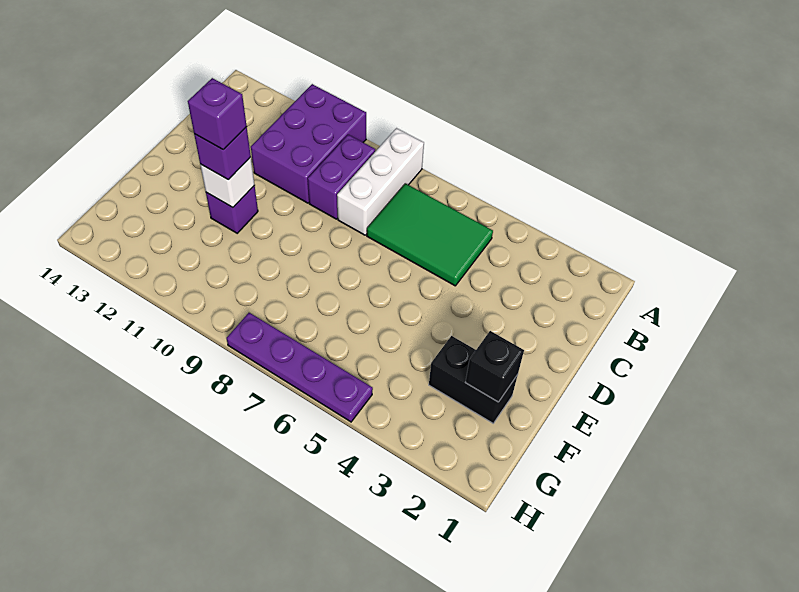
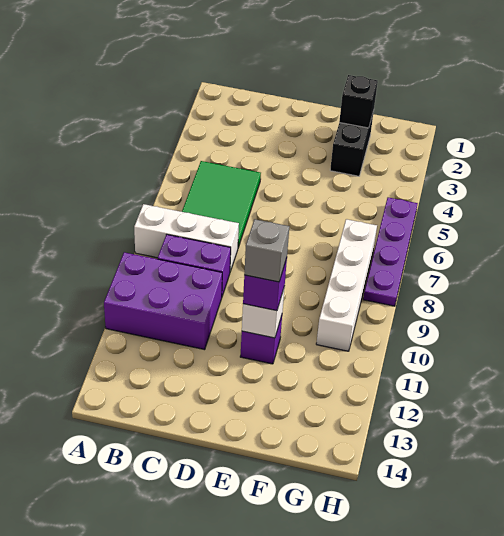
purple 1x1 brick [188,78,247,150] -> grey 1x1 brick [244,219,289,282]
none -> white 1x4 brick [316,219,377,351]

